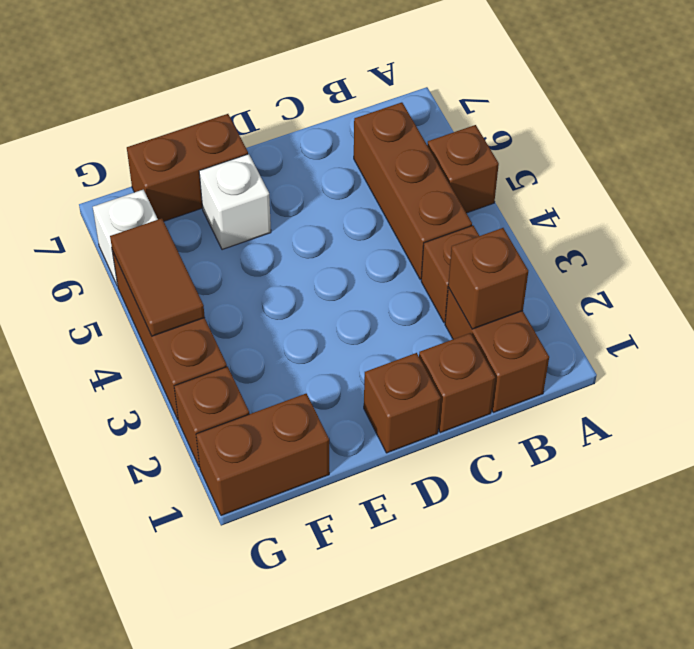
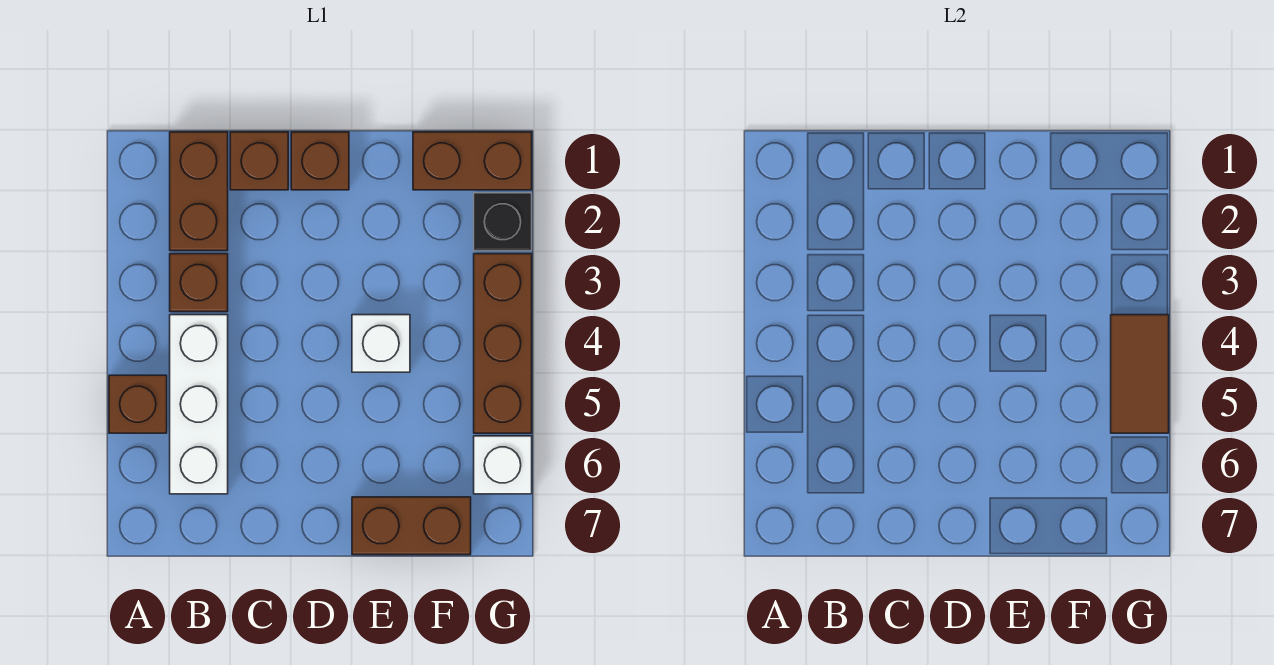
brown 1x1 brick [448,228,528,329] -> none
brown 1x3 brick [354,102,472,279] -> white 1x3 brick [170,315,228,494]
white 1x1 brick [199,154,271,250] -> white 1x1 brick moved to [352,315,410,372]
brown 1x1 brick [174,367,249,467] -> black 1x1 brick [474,193,532,251]

